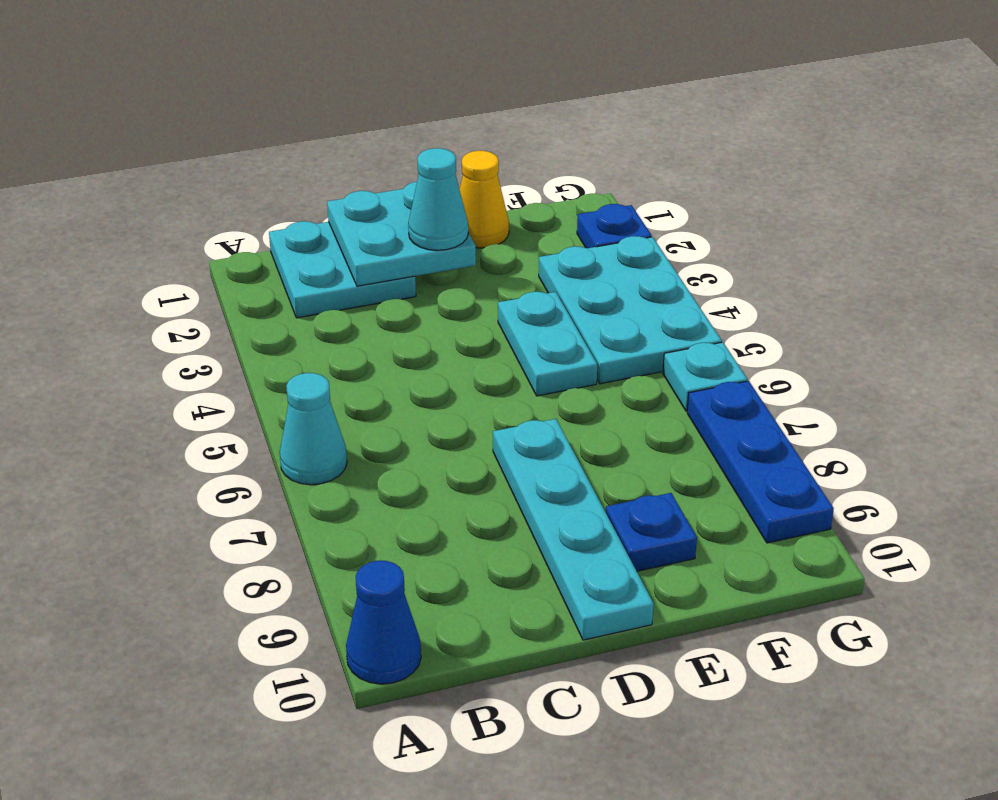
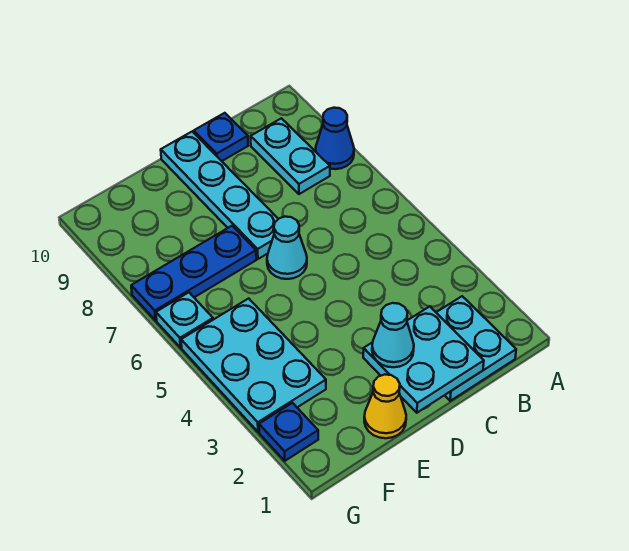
cyan 1x1 cone [280,373,347,485] -> cyan 1x1 cone moved to [267,217,307,279]
blue 1x1 cone [346,561,421,684] -> blue 1x1 cone moved to [315,108,354,169]
cyan 1x2 plate [498,292,597,396] -> cyan 1x2 plate moved to [251,118,330,194]
blue 1x1 plate [606,493,697,571] -> blue 1x1 plate moved to [194,113,248,161]
blue 1x3 plate [687,381,834,543] -> blue 1x3 plate turned to [131,226,256,320]

